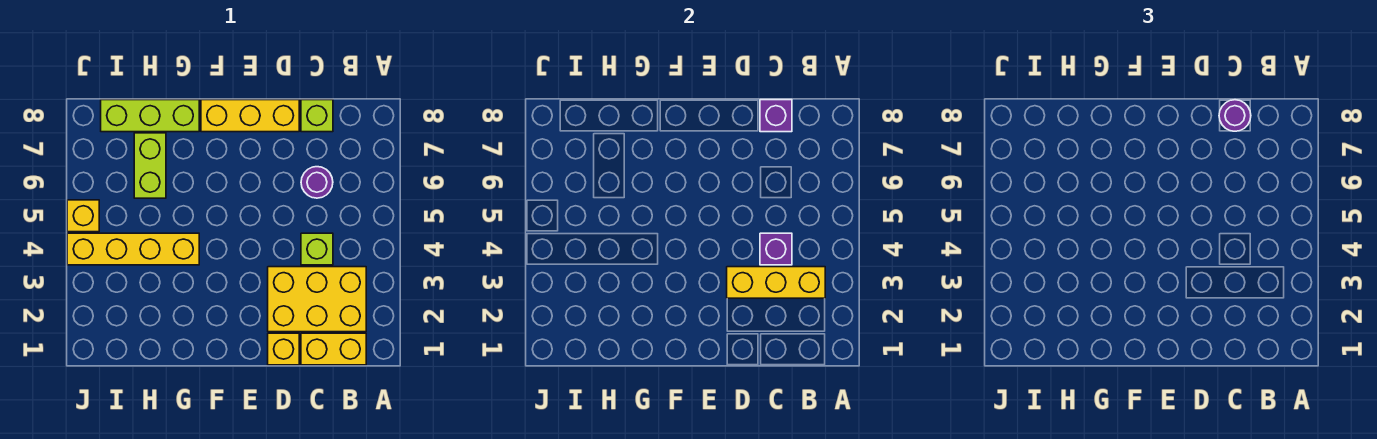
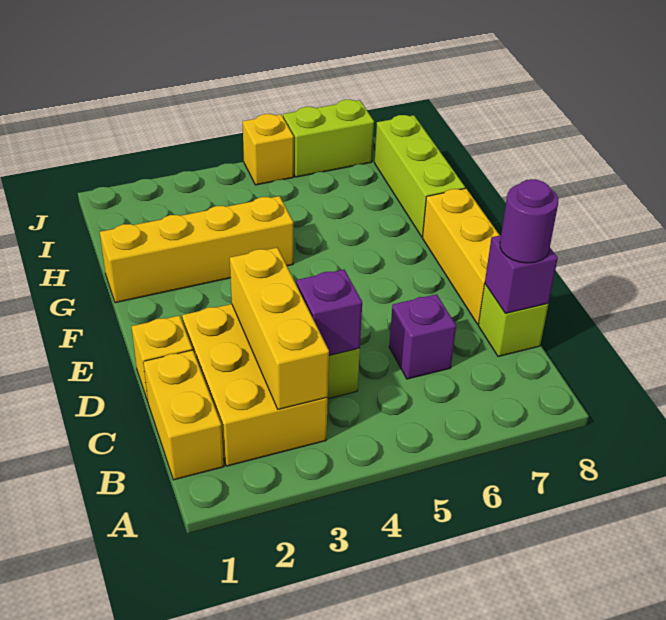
purple 1x1 round brick [301,167,333,198] -> purple 1x1 brick [389,294,456,379]
yellow 1x4 brick [67,233,199,265] -> yellow 1x4 brick turned to [100,196,293,303]
lime 1x2 brick [134,133,166,198] -> lime 1x2 brick moved to [283,100,374,177]

